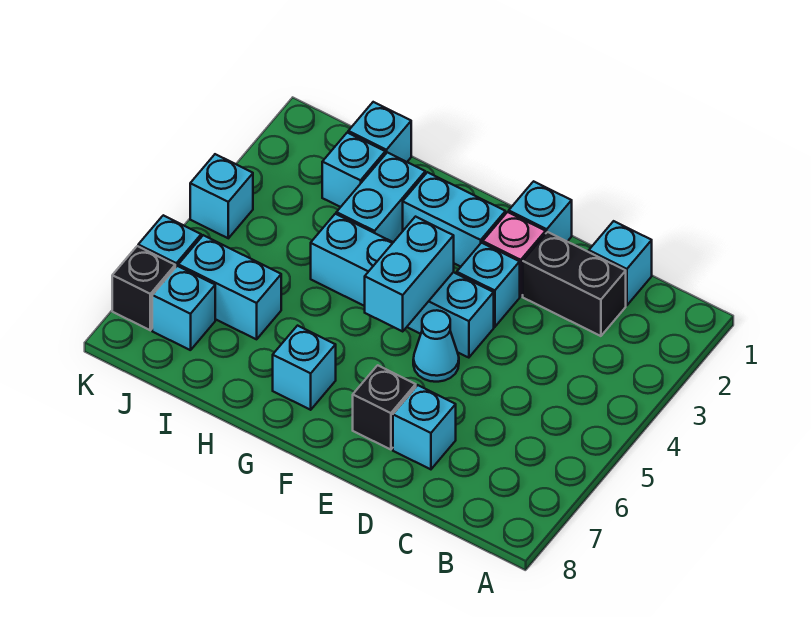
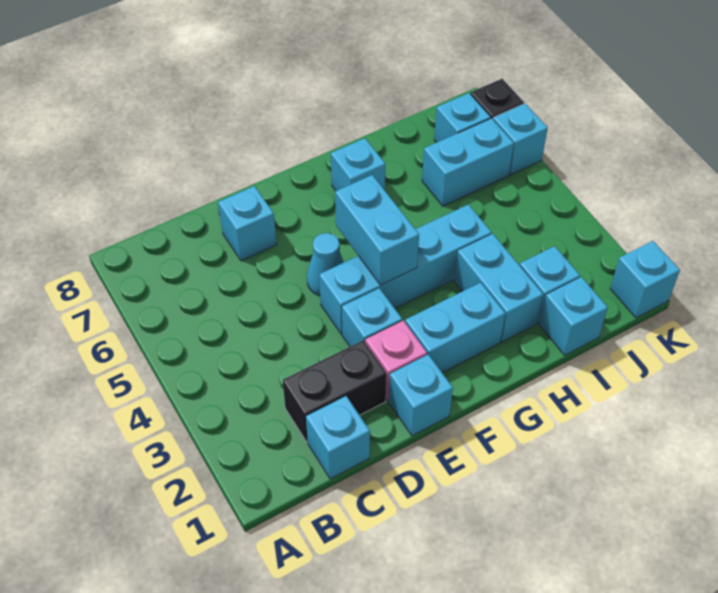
black 1x1 brick [353,365,416,450] -> none
cyan 1x1 brick [190,154,253,238] -> cyan 1x1 brick moved to [610,241,680,318]

